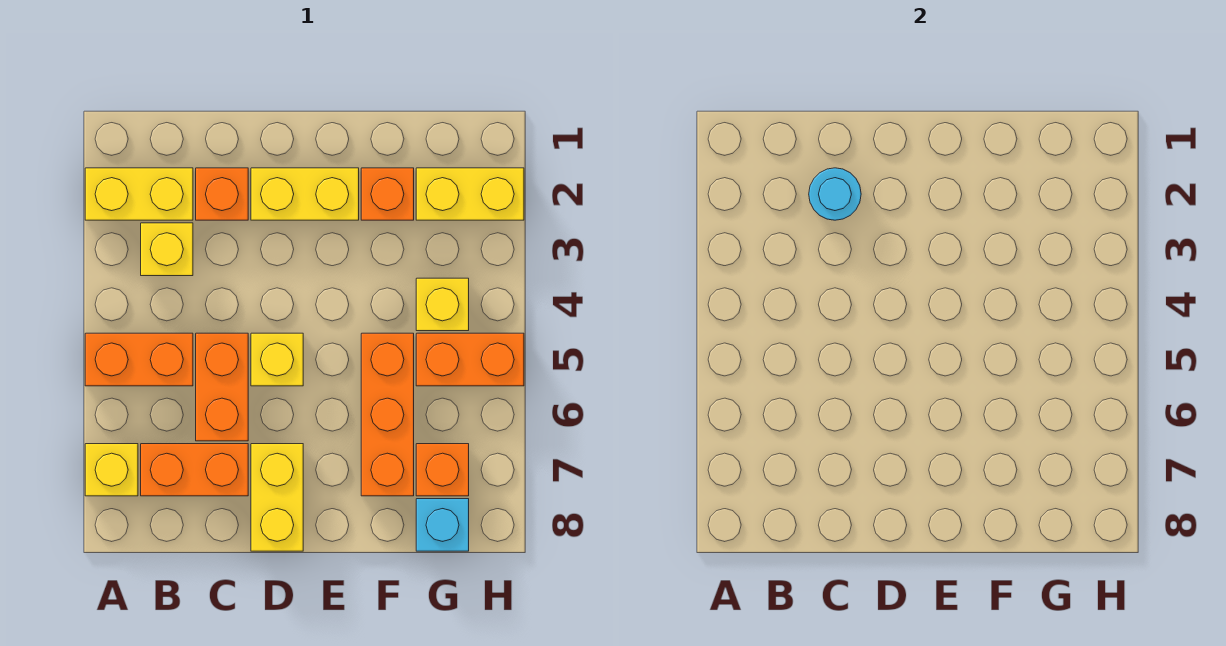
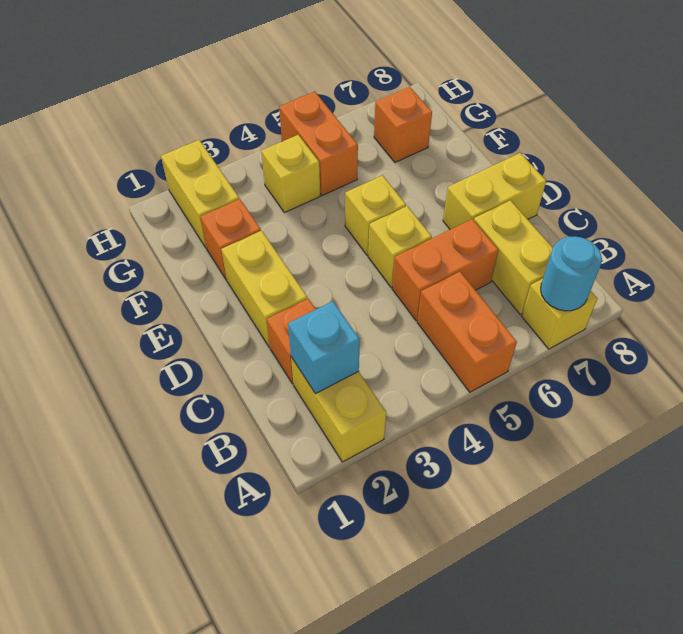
yellow 1x1 brick [141,223,193,276] -> yellow 1x1 brick moved to [345,176,406,255]
orange 1x2 brick [141,444,248,496] -> yellow 1x2 brick [474,200,553,314]
cyan 1x1 round brick [809,168,861,220] -> cyan 1x1 round brick moved to [541,236,602,311]
orange 1x3 brick [361,333,414,496] -> none
cyan 1x1 brick [416,499,469,551] -> cyan 1x1 brick moved to [288,301,360,394]

